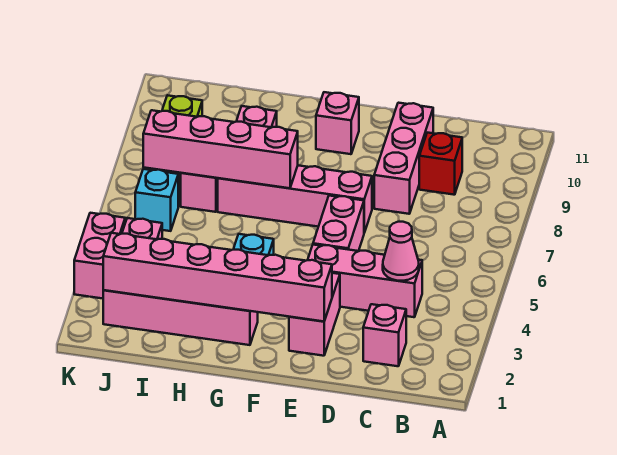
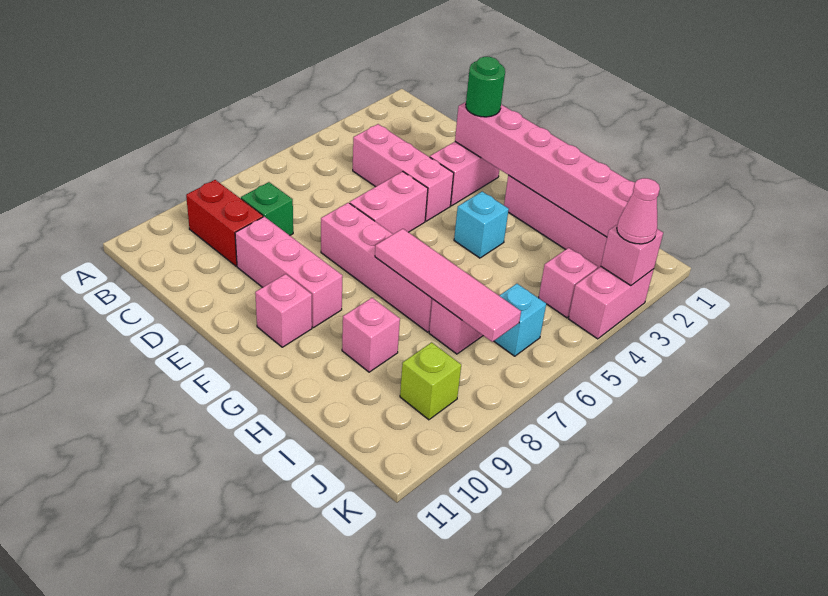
pink 1x1 brick [363,304,406,366] -> pink 1x1 brick moved to [601,224,663,286]
pink 1x1 cone [383,222,419,281] -> pink 1x1 cone moved to [617,178,660,244]
none -> green 1x1 brick [241,182,293,235]
red 1x1 brick [419,133,462,195] -> red 1x2 brick [186,180,263,266]
pink 1x3 brick [374,103,433,214] -> pink 1x3 brick turned to [235,216,343,328]
none -> green 1x1 round brick [466,57,505,117]
pink 1x4 brick [143,110,298,188] -> pink 1x4 tile [375,229,521,342]

